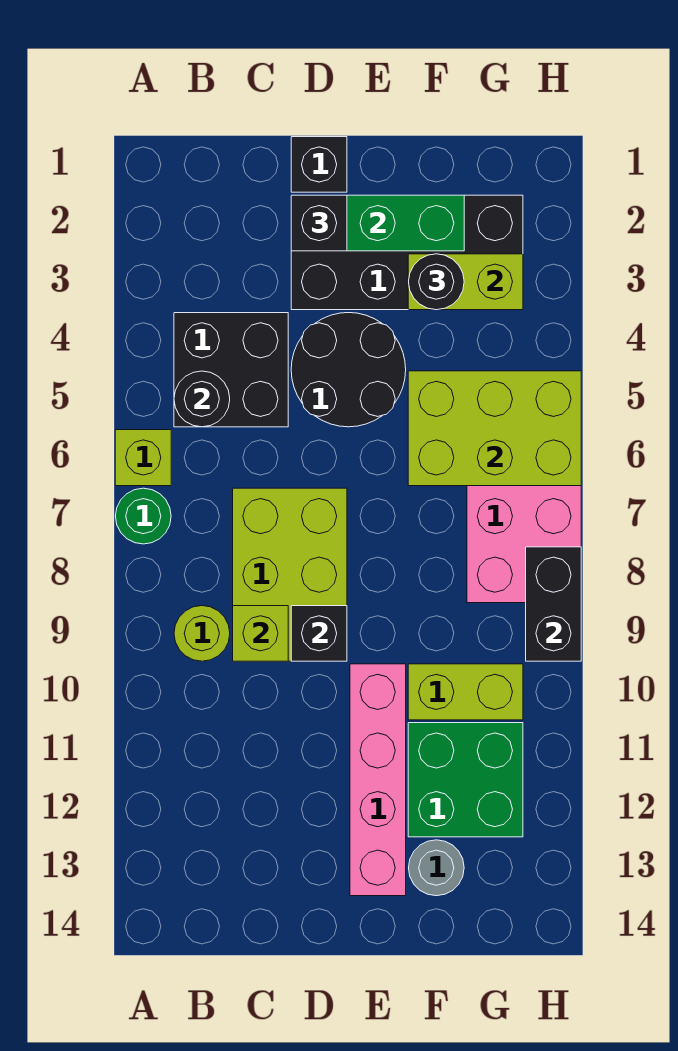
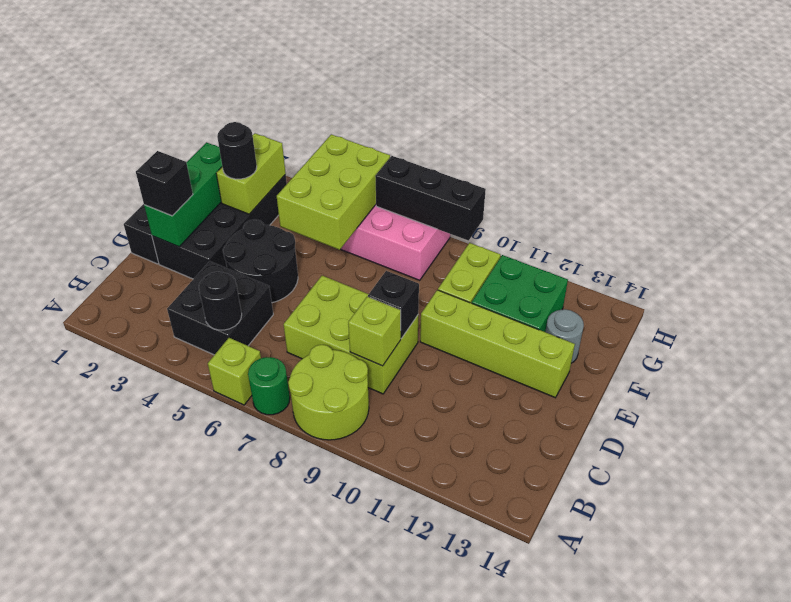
lime 1x1 round brick [174,606,230,661] -> lime 2x2 round brick [288,345,369,440]
pink 1x4 brick [350,664,406,896] -> lime 1x4 brick [420,290,575,398]
black 1x2 brick [526,547,581,661] -> black 1x3 brick [375,156,486,241]

